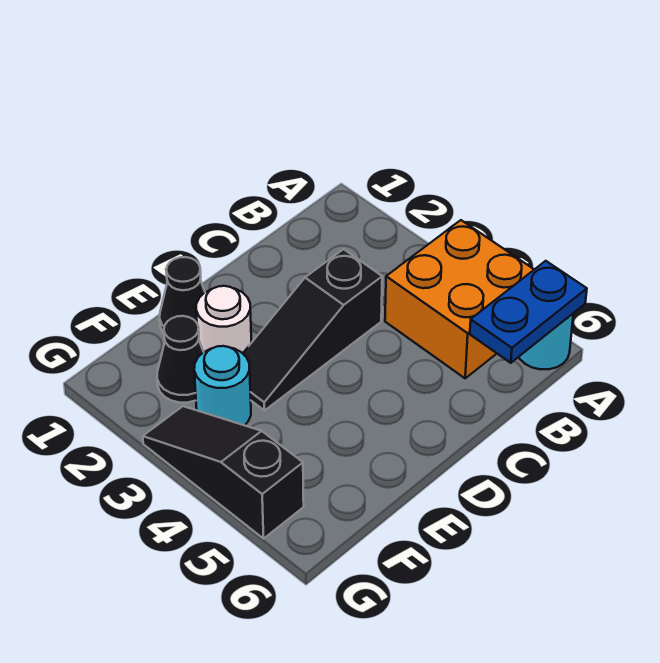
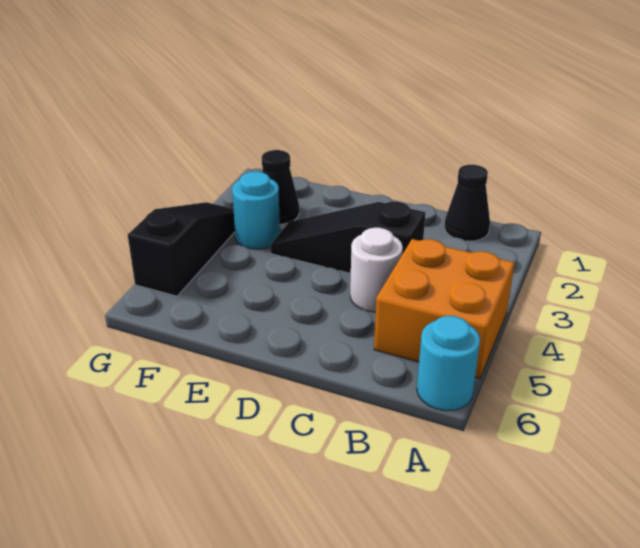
blue 1x2 plate [470,261,587,363] -> none
black 1x1 cone [160,257,205,333] -> black 1x1 cone moved to [444,165,490,241]
white 1x1 round brick [196,286,252,353] -> white 1x1 round brick moved to [350,228,403,312]

